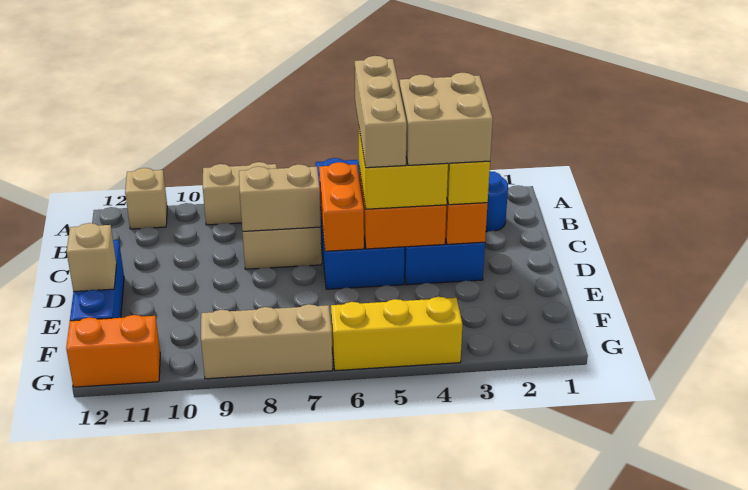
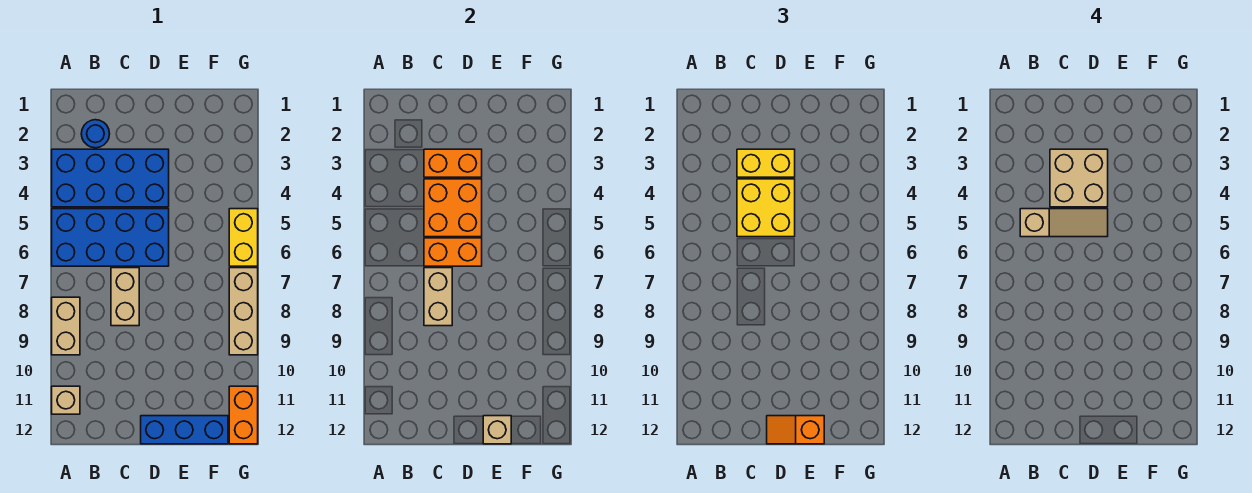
tan 1x3 brick [355,56,407,168] -> tan 1x3 slope [1020,209,1108,237]
none -> orange 1x2 slope [767,416,824,444]
yellow 1x3 brick [331,297,463,371] -> yellow 1x2 brick [229,209,258,266]

